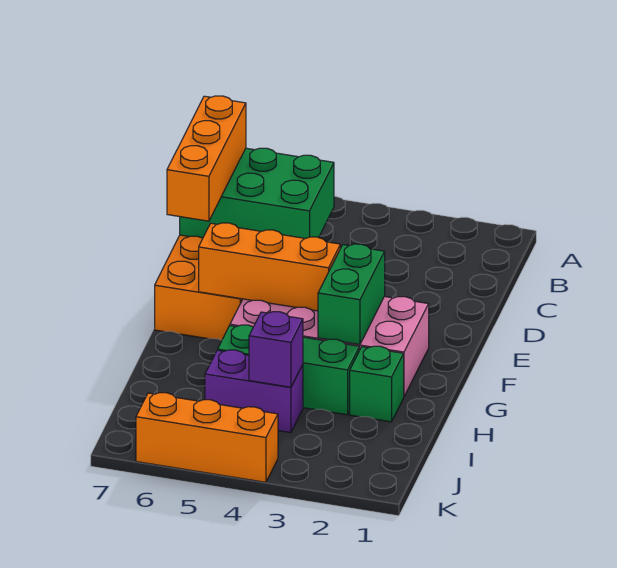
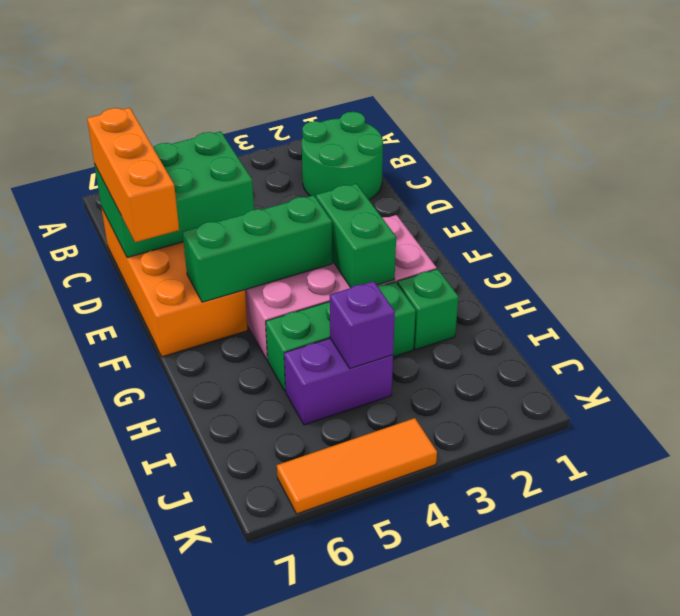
none -> green 2x2 round brick [302,112,383,200]
orange 1x3 brick [199,223,340,311] -> green 1x3 brick [182,195,332,302]
orange 1x3 brick [136,393,278,482] -> orange 1x3 tile [277,418,437,514]

